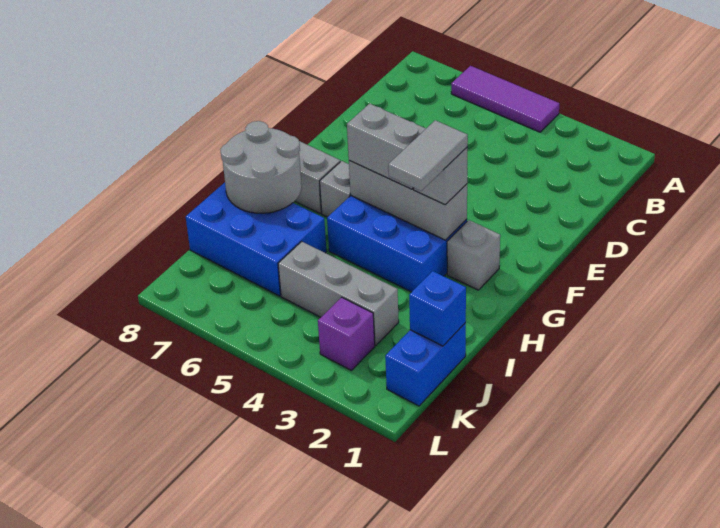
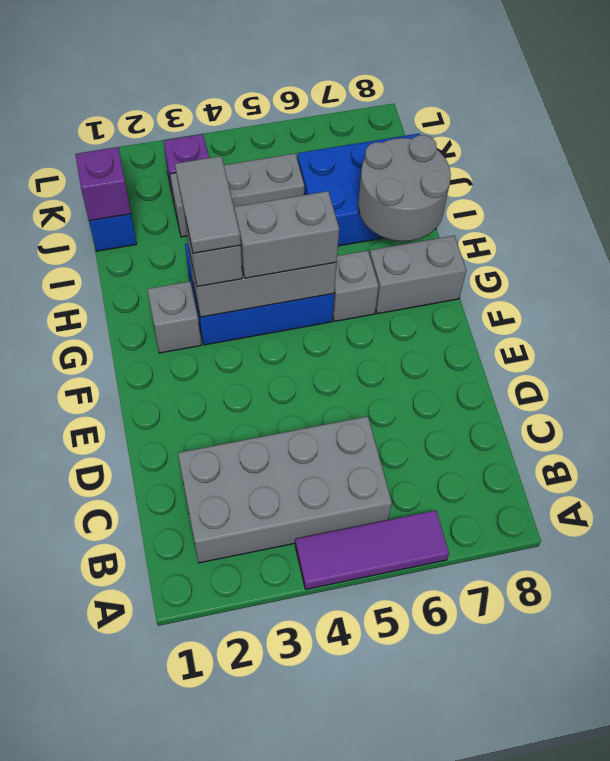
none -> grey 2x4 brick [178,416,392,563]
blue 1x1 brick [409,271,466,346] -> purple 1x1 brick [75,147,131,221]

